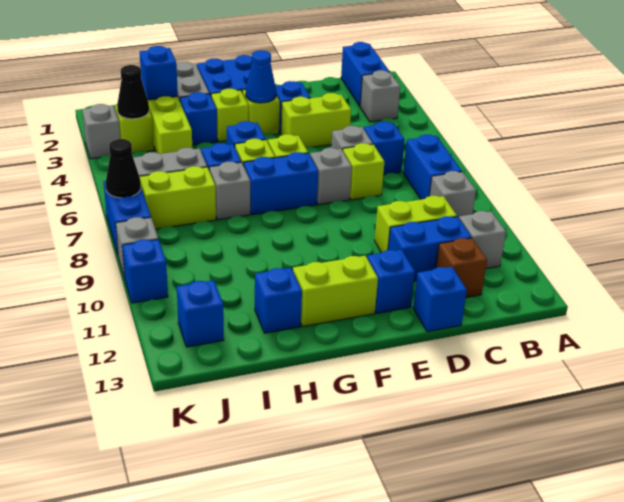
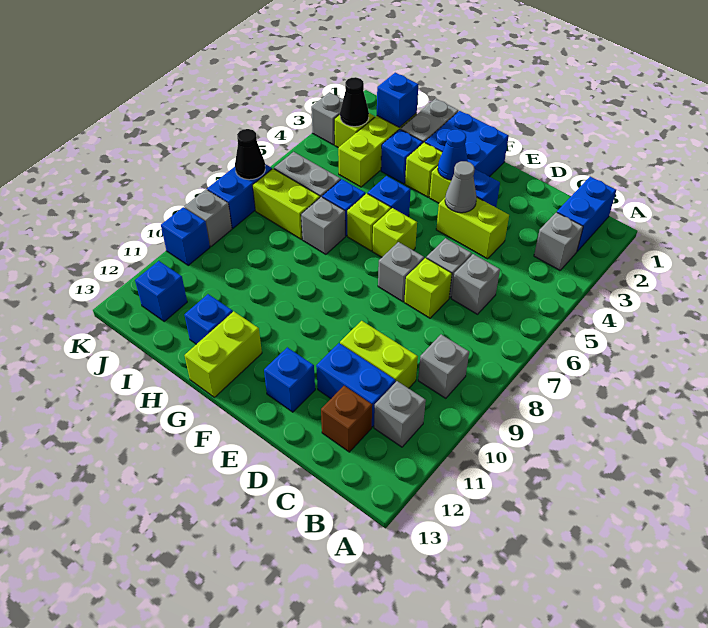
blue 1x2 brick [403,135,462,199] -> none
blue 1x1 brick [364,122,405,175] -> grey 1x1 brick [451,254,500,314]
blue 1x1 brick [413,267,467,332] -> none
none -> grey 1x1 cone [445,161,477,213]
blue 1x2 brick [243,152,318,215] -> none
lime 1x2 brick [293,256,378,326] -> lime 1x2 brick turned to [185,311,262,397]

